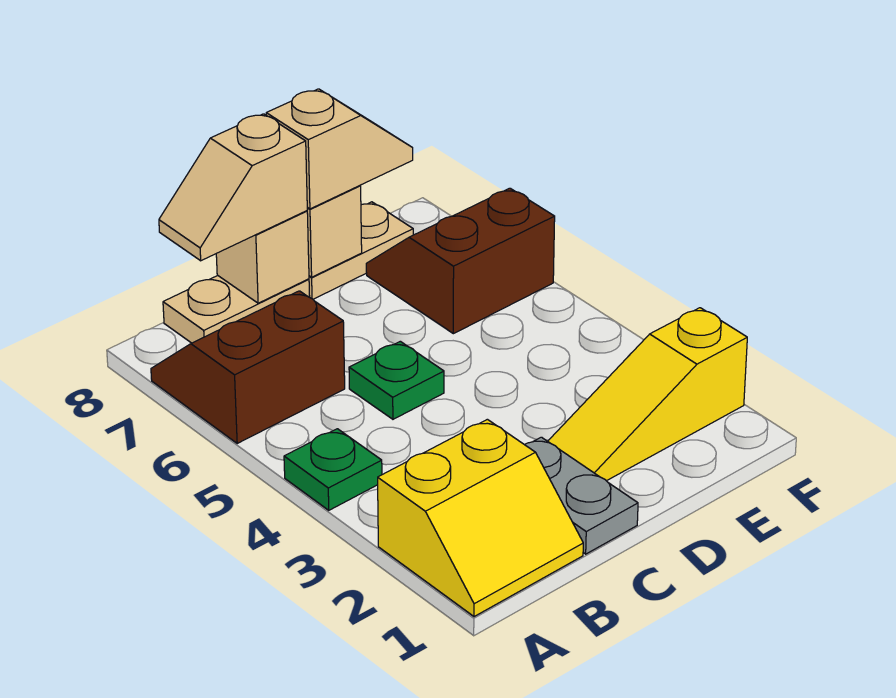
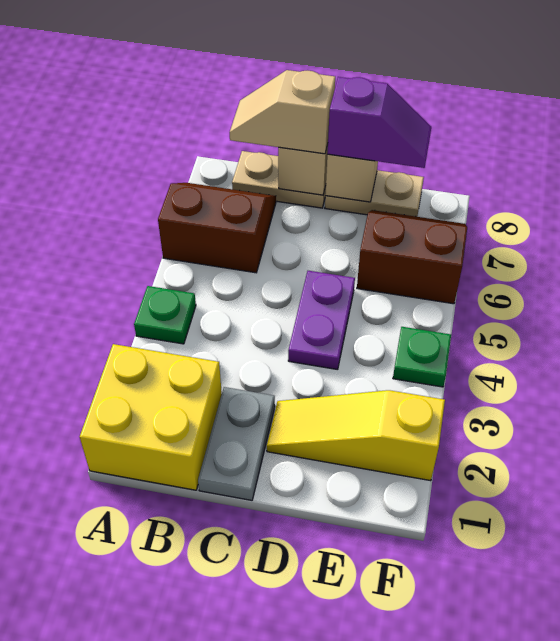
yellow 2x2 slope [378,419,583,617] -> yellow 2x2 brick [80,344,222,490]
green 1x1 plate [349,341,444,419] -> green 1x1 plate moved to [393,327,451,387]
none -> purple 1x2 plate [288,271,355,370]
tan 1x2 slope [266,89,413,209] -> purple 1x2 slope [327,77,431,168]

